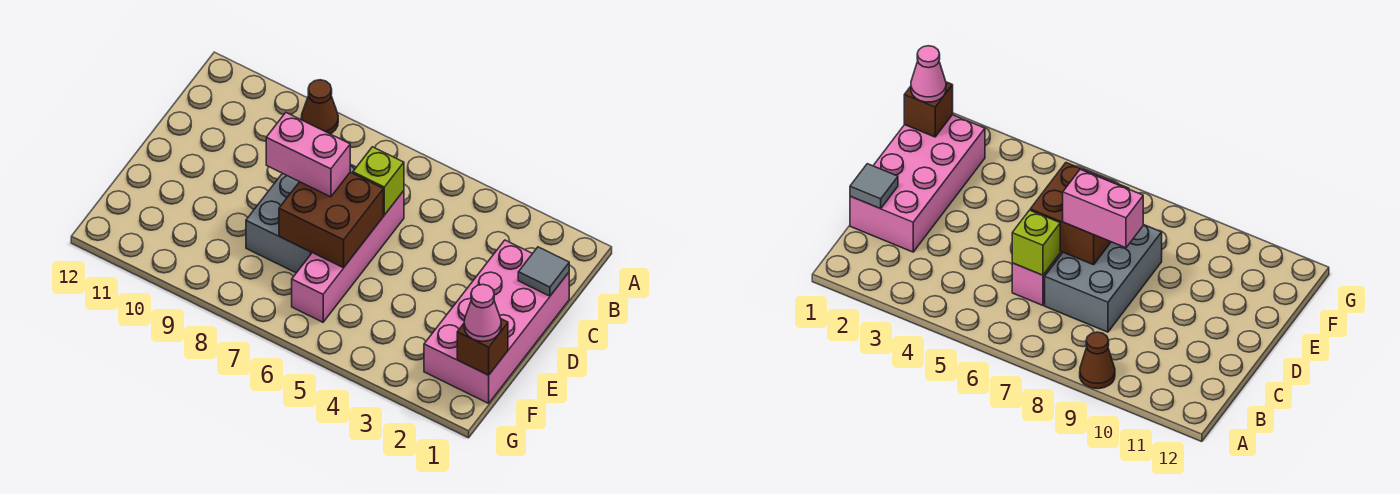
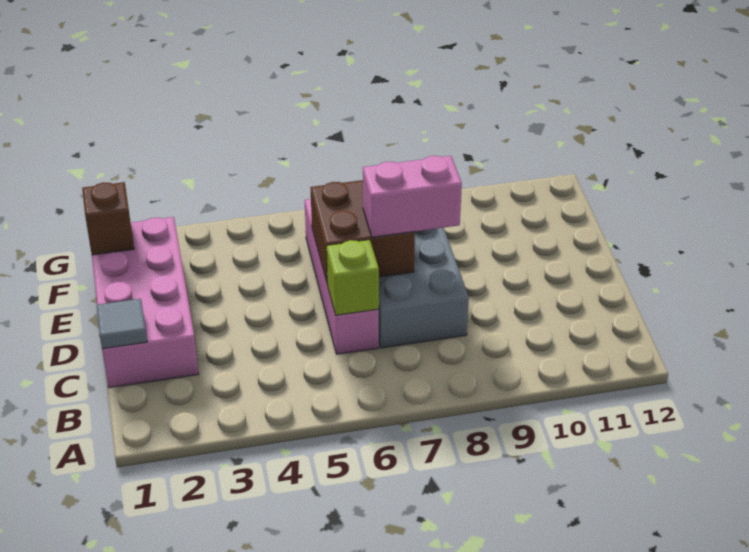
brown 1x1 cone [301,80,338,134] -> none
pink 1x1 cone [464,285,501,341] -> none

